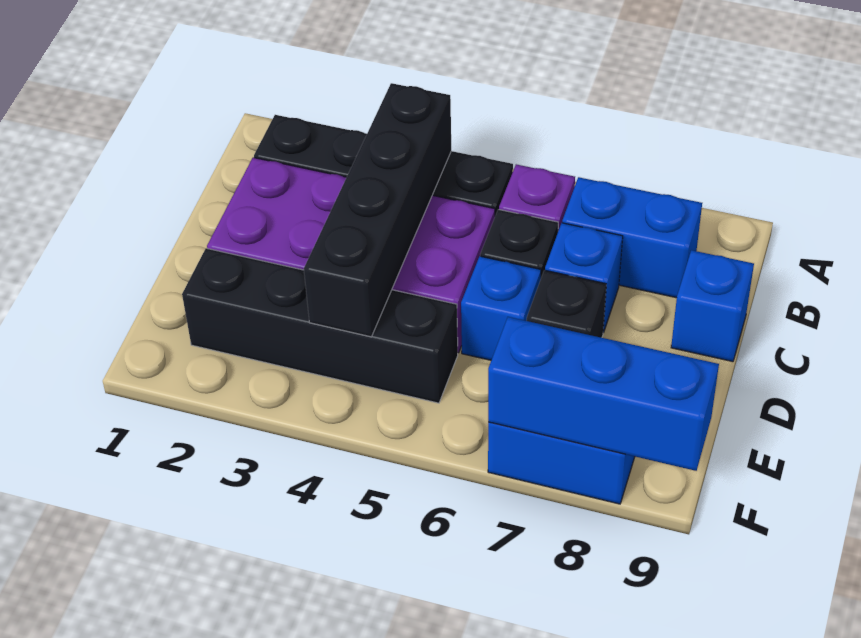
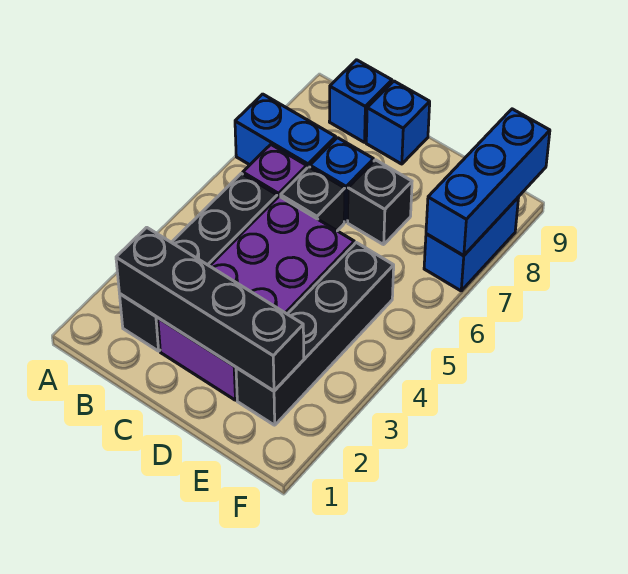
black 1x4 brick [304,83,451,337] -> black 1x4 brick moved to [116,227,304,391]
blue 1x2 brick [562,177,702,298] -> blue 1x2 brick turned to [235,94,336,168]
blue 1x1 brick [461,256,541,360] -> blue 1x1 brick moved to [329,60,392,142]

